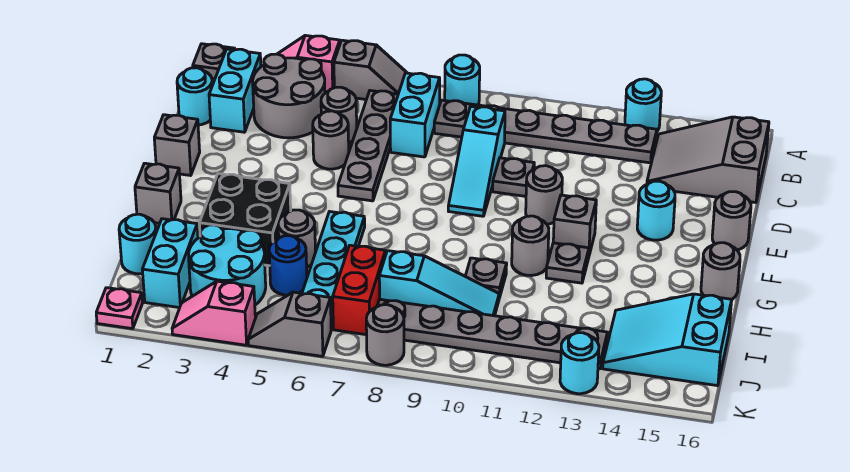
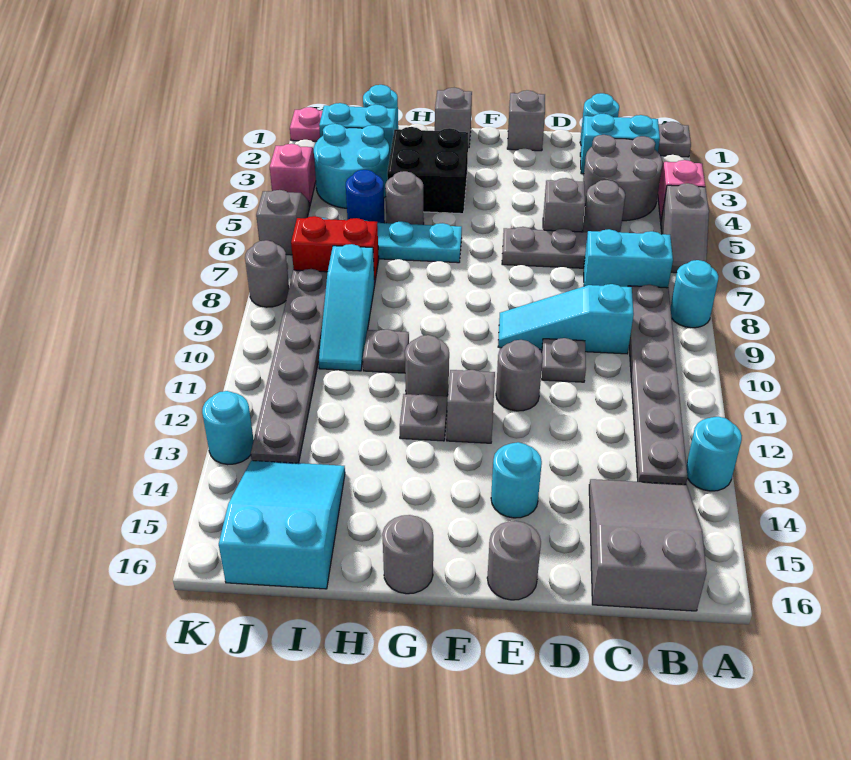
grey 1x1 round brick [313,111,349,169] -> grey 1x1 brick [543,178,585,232]

